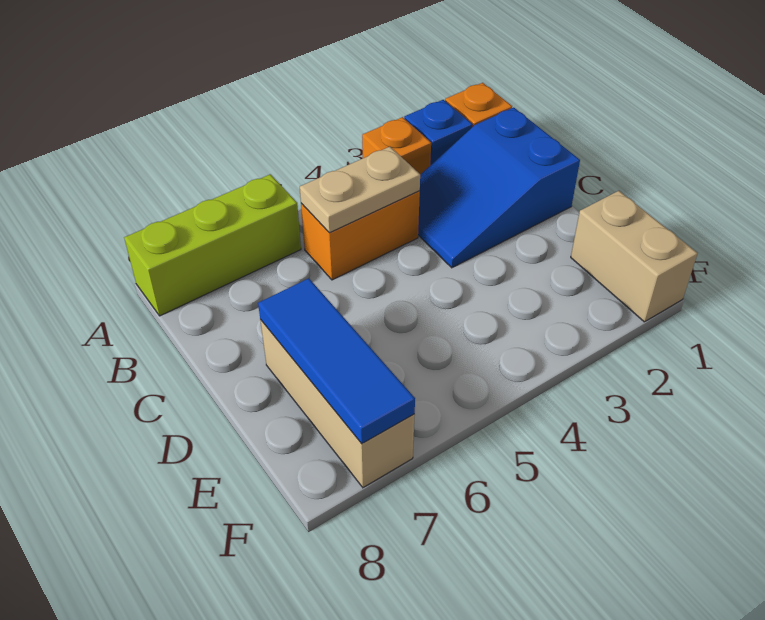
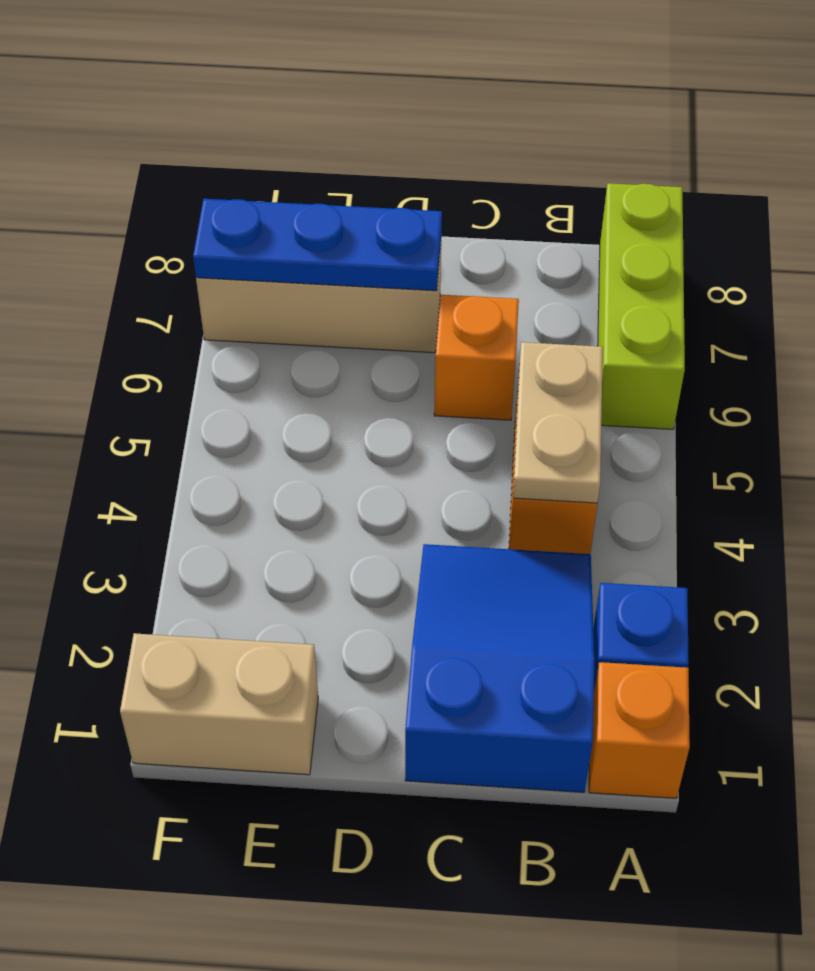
orange 1x1 brick [362,117,431,174] -> orange 1x1 brick moved to [434,295,519,420]
blue 1x3 tile [258,278,415,444] -> blue 1x3 plate [193,199,442,291]

